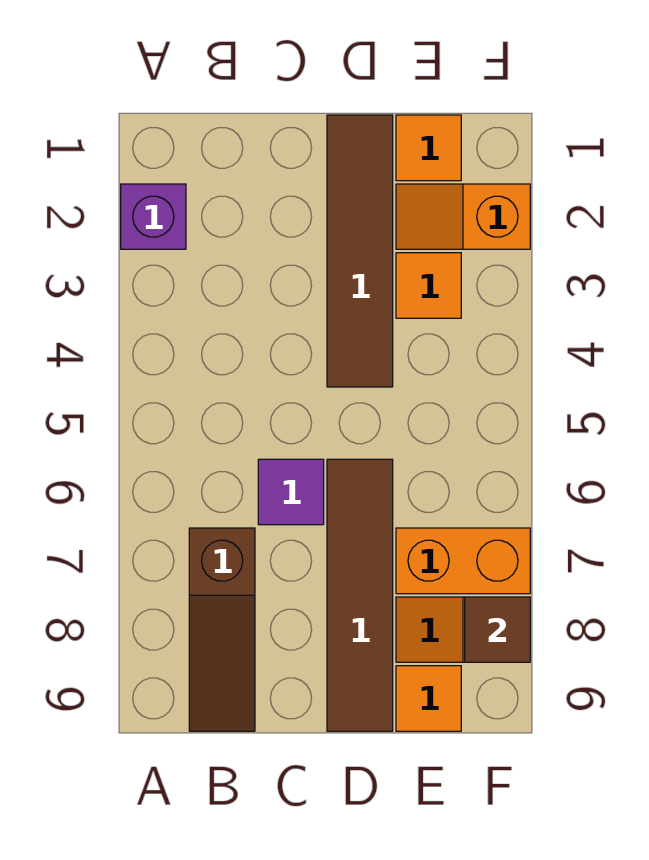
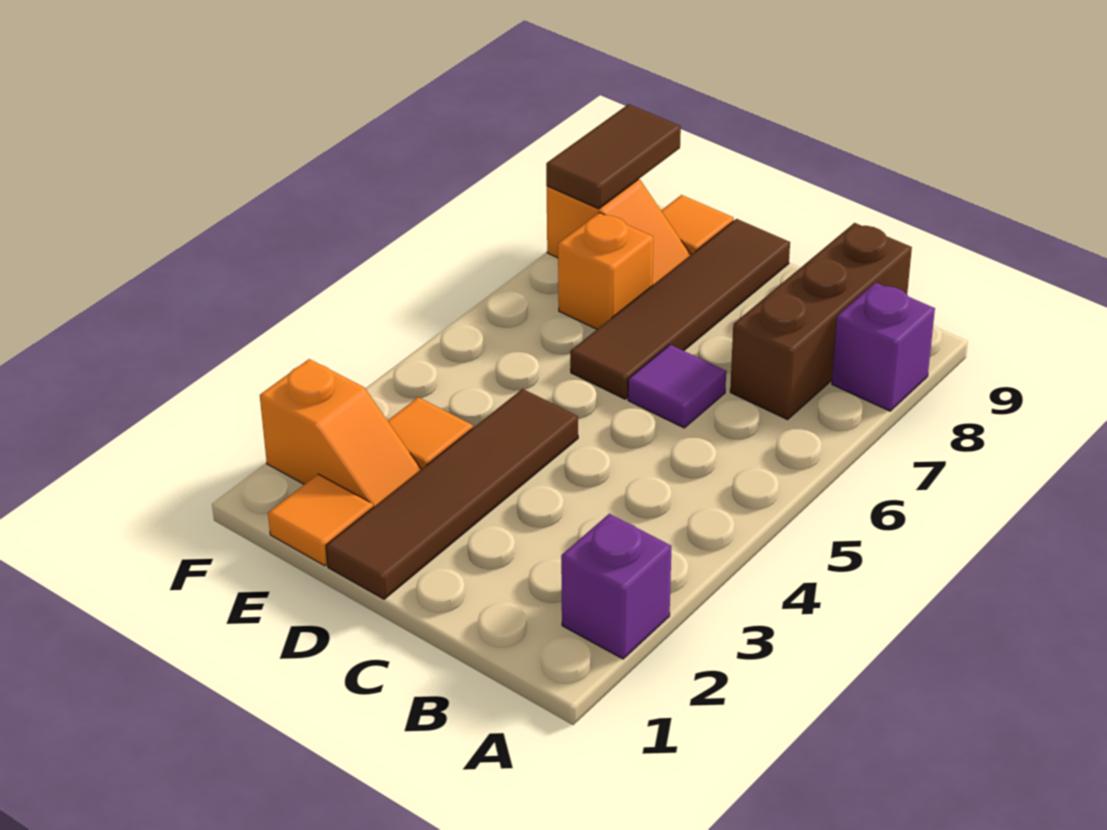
none -> purple 1x1 brick [832,282,935,411]
brown 1x3 slope [189,528,255,731] -> brown 1x3 brick [730,223,912,420]
orange 1x2 brick [396,528,530,594] -> orange 1x1 brick [558,213,653,329]
brown 1x1 tile [465,597,530,662] -> brown 1x2 tile [546,104,681,209]

